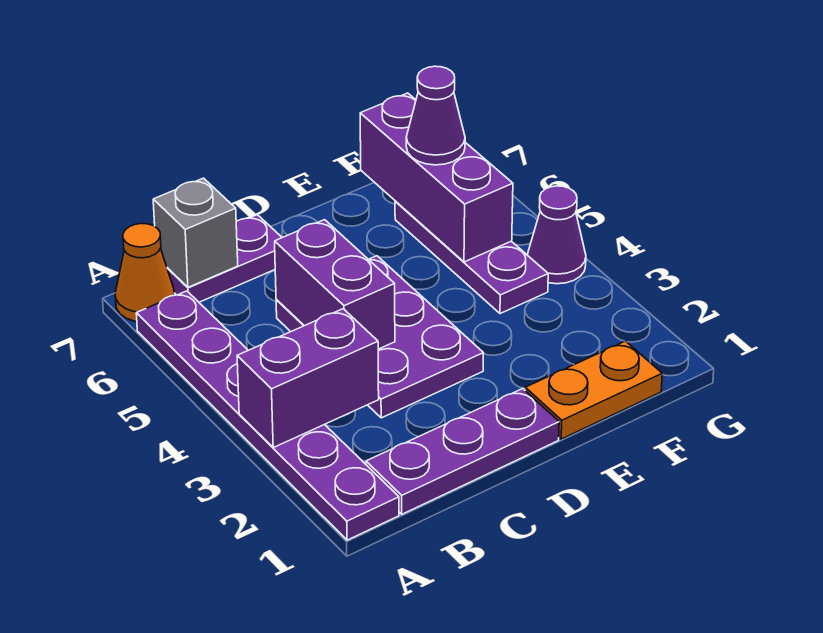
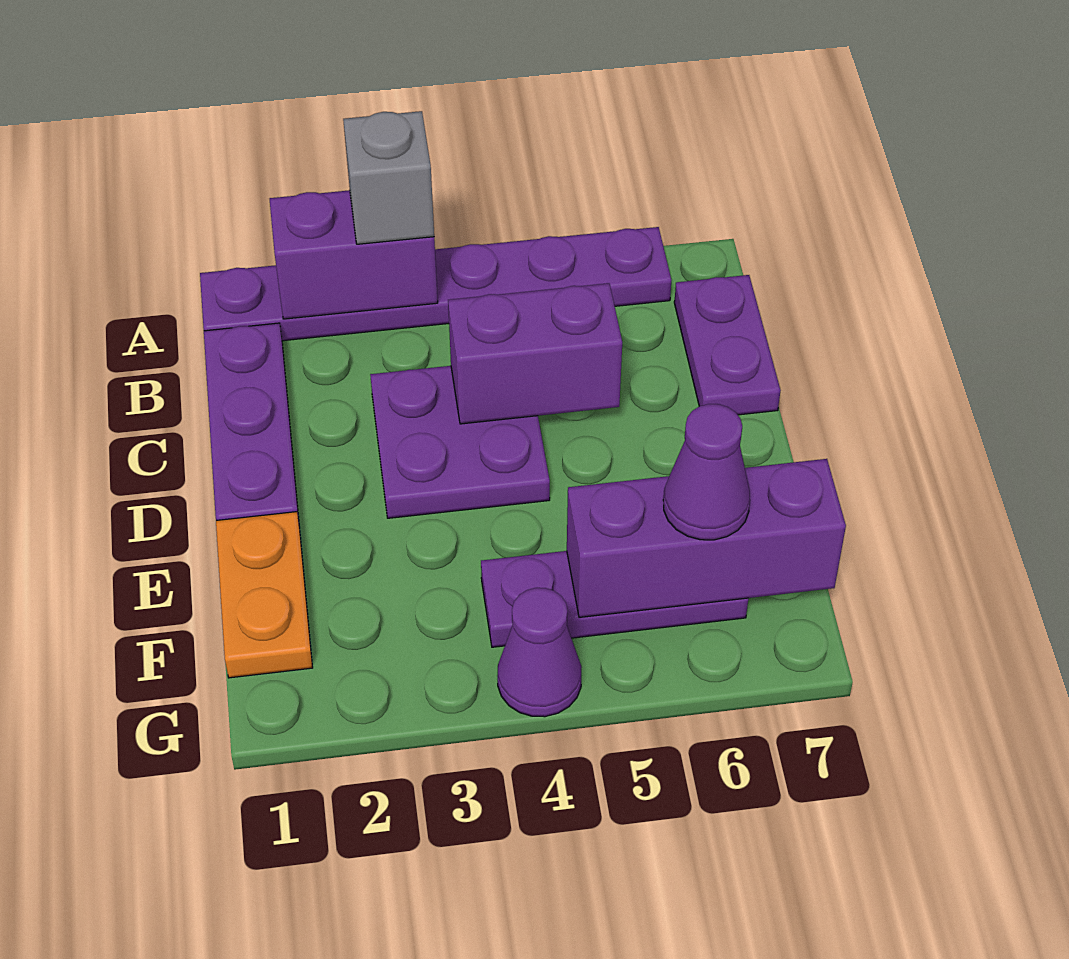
purple 1x2 brick [237,309,379,448] -> purple 1x2 brick turned to [270,190,438,319]
orange 1x1 cone [115,224,174,321] -> none
grey 1x1 brick [153,178,238,287] -> grey 1x1 brick moved to [343,111,434,244]
purple 2x3 plate [276,256,484,418] -> purple 2x2 plate [370,366,550,518]

